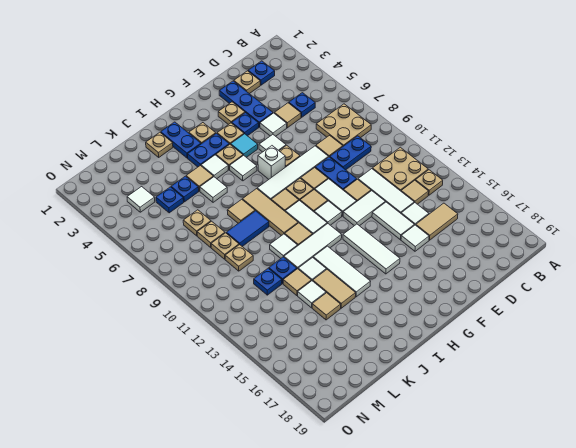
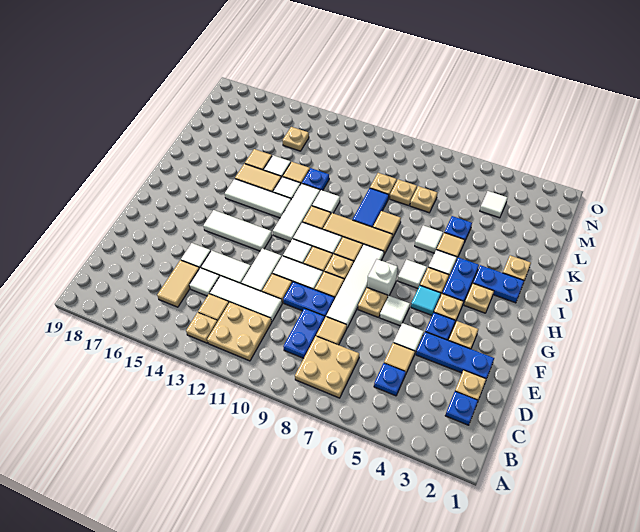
blue 1x1 plate [156,187,184,213] -> none
tan 1x1 plate [225,245,253,271] -> tan 1x1 plate moved to [282,127,309,151]
blue 1x1 plate [254,268,282,295] -> none

